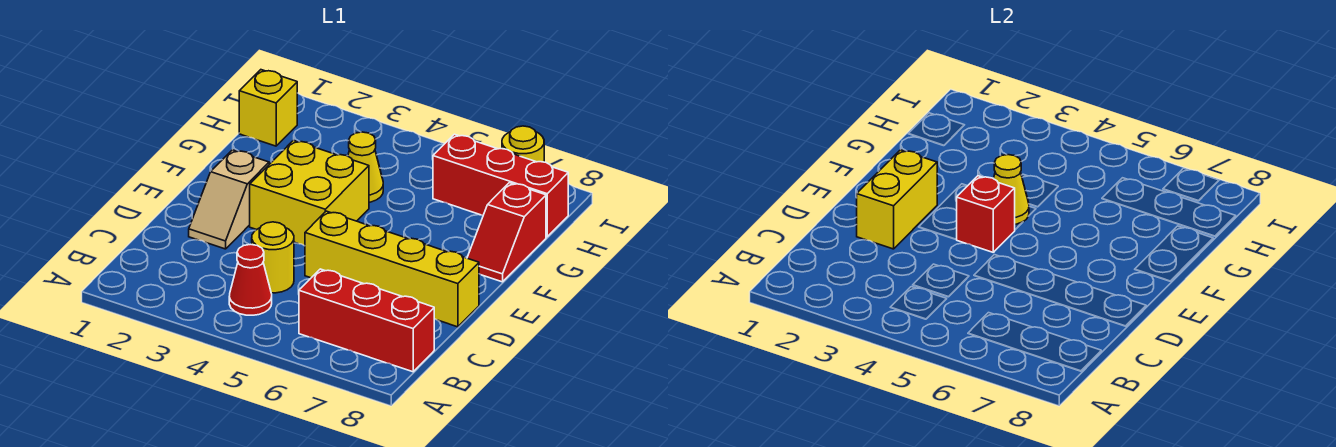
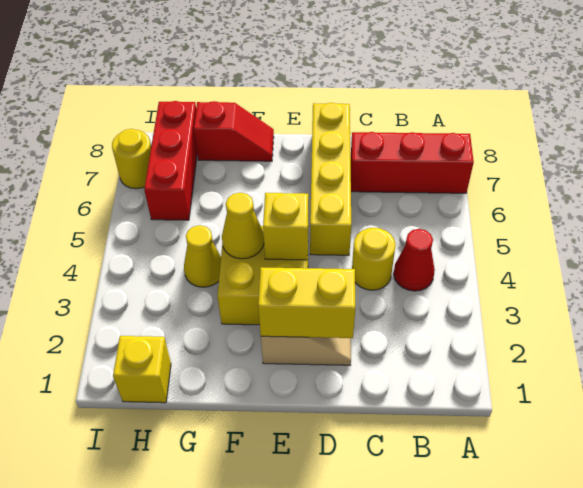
red 1x3 brick [299,269,434,372] -> red 1x3 brick turned to [351,132,474,193]
red 1x1 brick [956,176,1015,252] -> yellow 1x1 brick [263,193,308,260]

